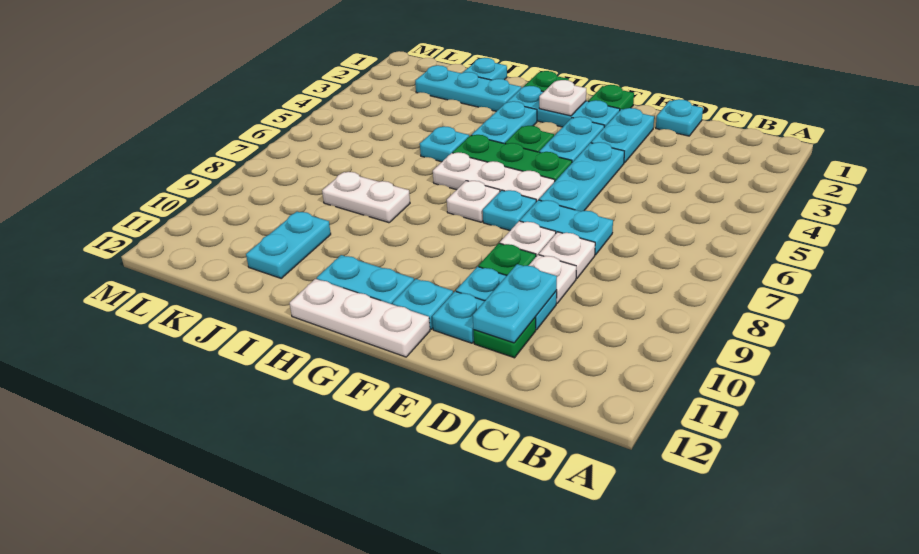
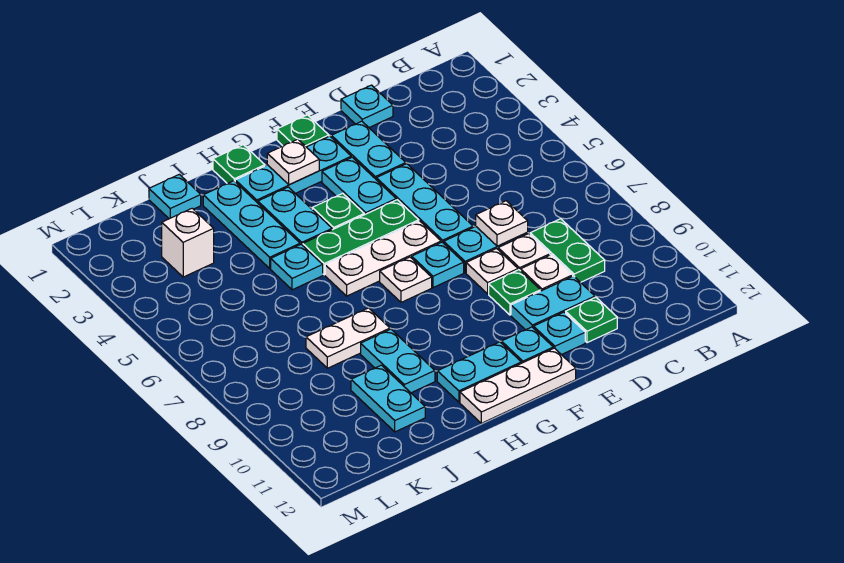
none -> green 1x2 plate [530,219,605,282]
none -> white 1x1 plate [476,201,528,246]
cyan 1x2 plate [473,264,557,343] -> cyan 1x2 plate moved to [361,329,435,393]
cyan 1x3 plate [415,65,521,111] -> cyan 1x3 plate turned to [203,181,300,268]
none -> white 1x1 brick [162,208,214,277]

